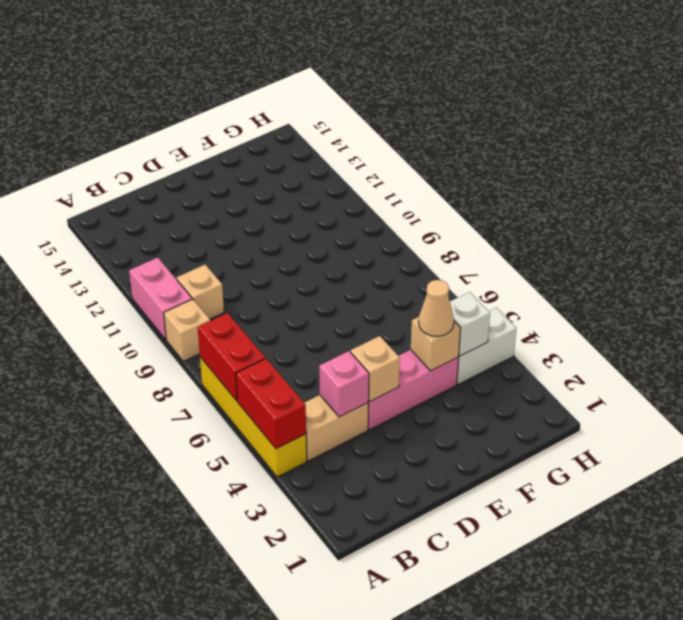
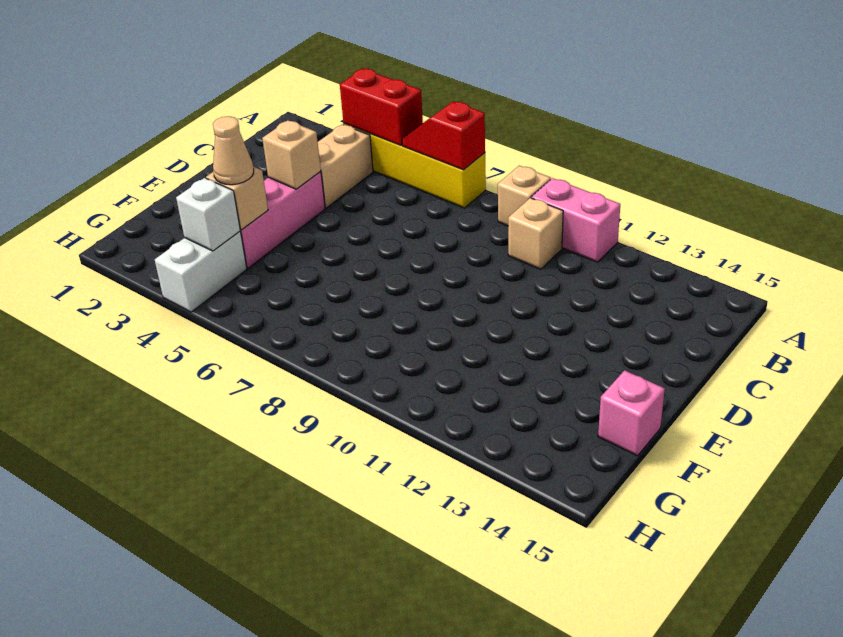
red 1x2 brick [198,313,265,401] -> red 1x2 slope [402,101,485,170]
pink 1x1 brick [319,351,369,417] -> pink 1x1 brick moved to [598,370,665,456]

